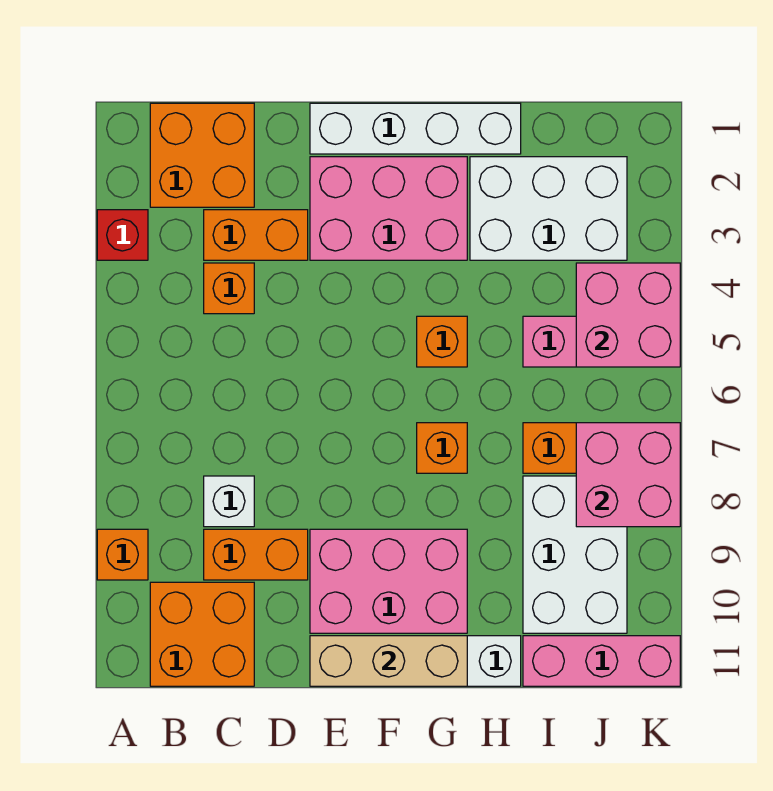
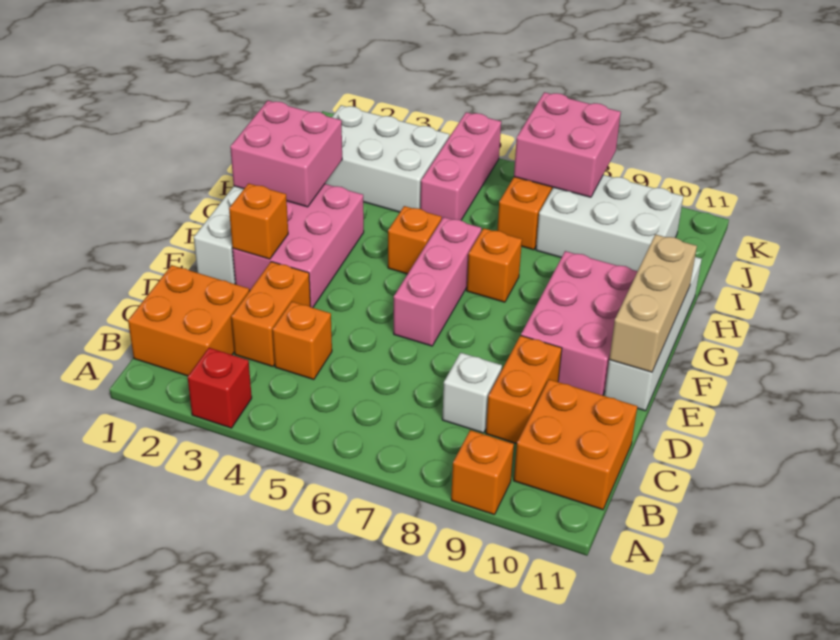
none -> orange 1x1 brick [229,183,288,259]
white 2x3 brick [470,157,627,260] -> white 2x3 brick turned to [325,105,449,212]
pink 1x3 brick [523,636,680,686] -> pink 1x3 brick moved to [394,217,481,346]
pink 2x2 brick [576,263,680,367] -> pink 2x2 brick moved to [230,101,342,207]

